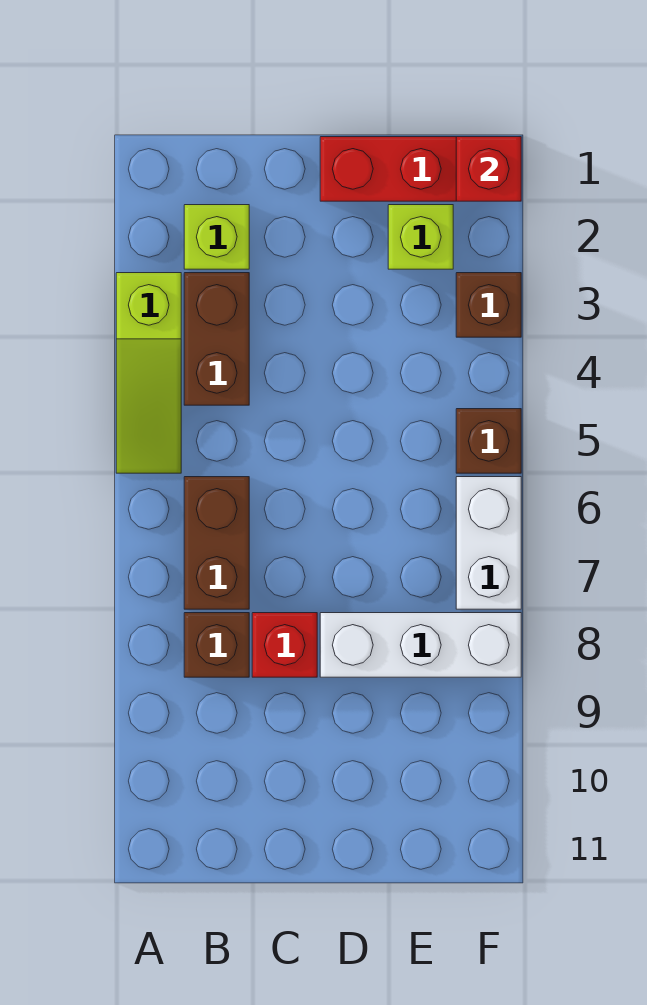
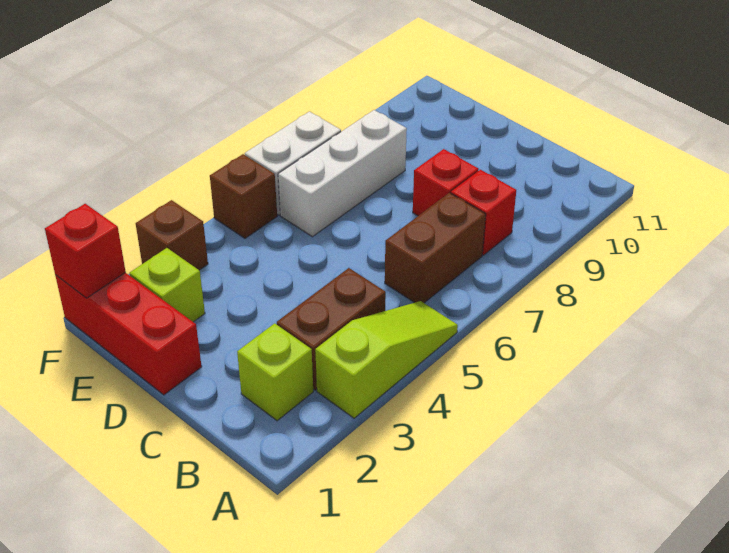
brown 1x1 brick [184,613,249,677] -> red 1x1 brick [451,170,516,255]
white 1x3 brick [320,613,521,677] -> white 1x3 brick turned to [278,110,407,237]

